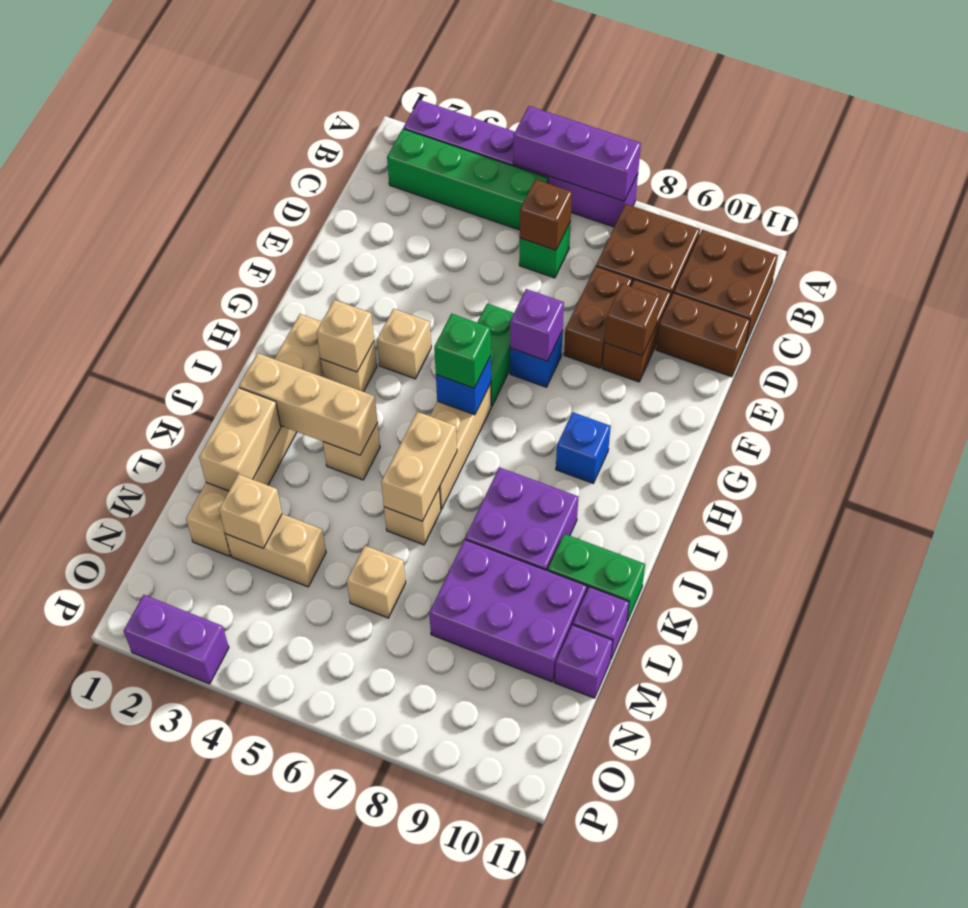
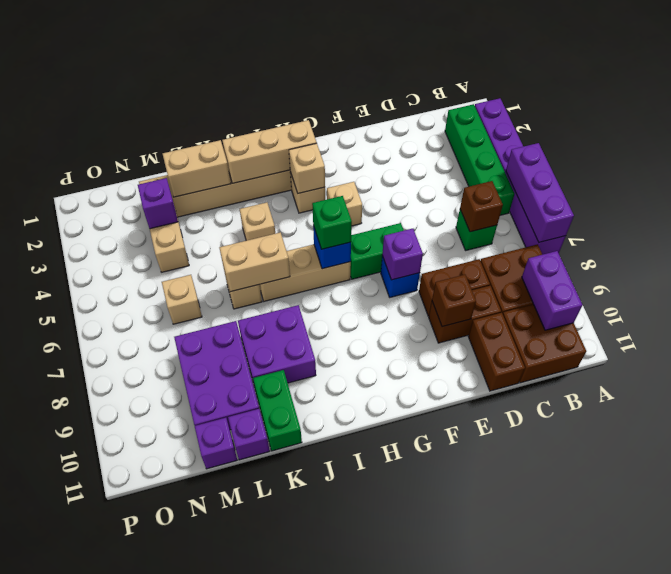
blue 1x1 brick [556,412,611,483] -> none
tan 1x3 brick [239,353,378,455] -> tan 1x3 brick turned to [222,120,317,183]
tan 1x1 brick [219,474,282,548] -> purple 1x1 brick [138,178,178,229]
purple 1x2 brick [124,595,229,684] -> purple 1x2 brick moved to [522,251,582,330]

